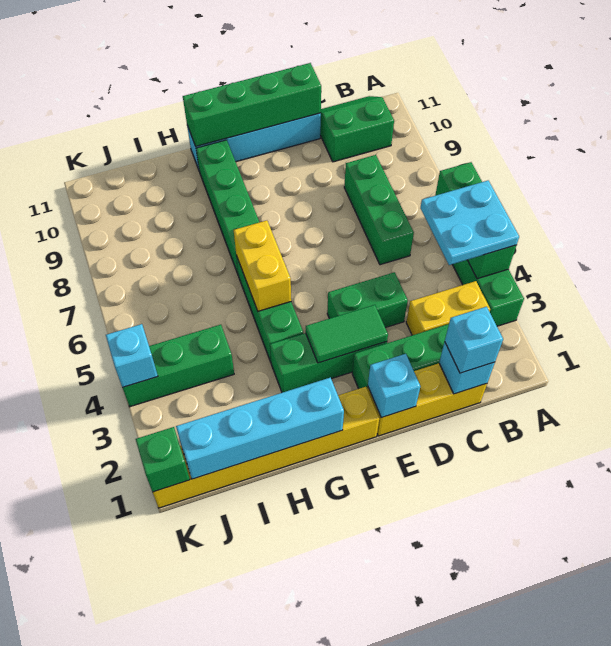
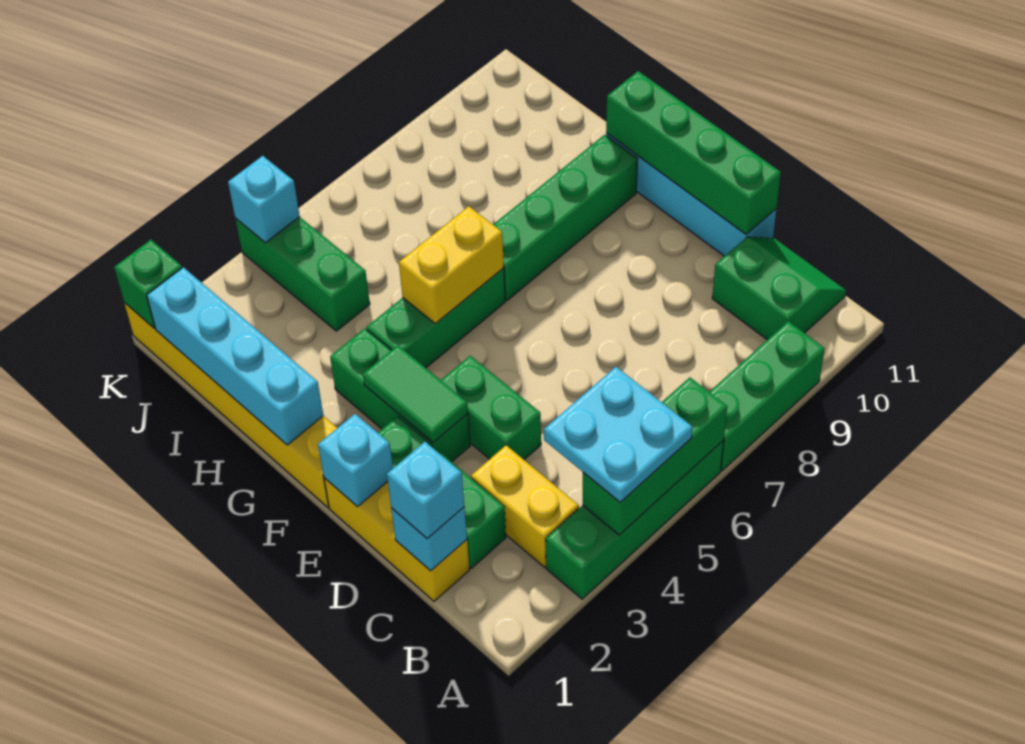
green 1x3 brick [344,155,414,265] -> green 1x3 brick moved to [710,321,825,471]

